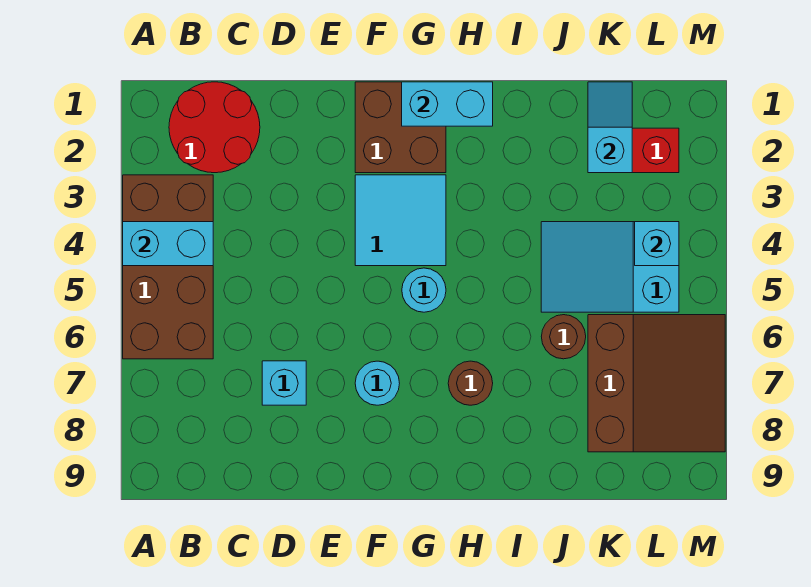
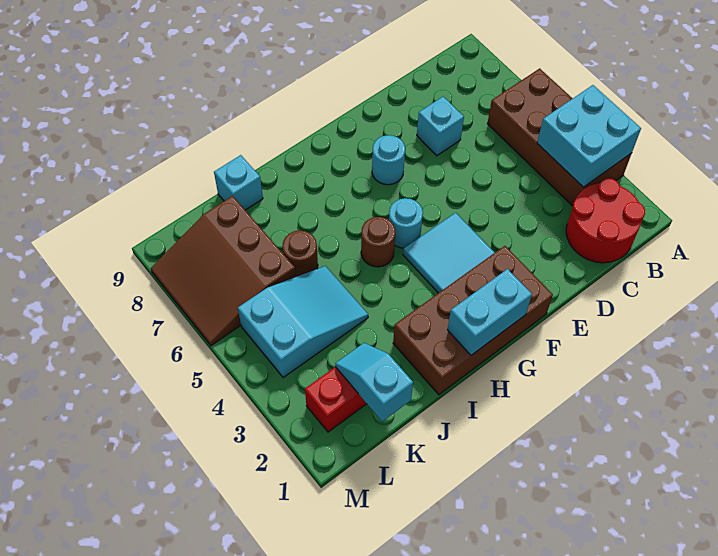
cyan 1x2 brick [123,222,213,266] -> cyan 2x2 brick [537,85,641,187]
brown 2x2 brick [355,82,446,173] -> brown 2x4 brick [393,246,553,395]
brown 1x1 round brick [448,361,493,405] -> brown 1x1 round brick moved to [361,217,395,267]
cyan 1x2 slope [588,82,632,173] -> cyan 1x2 slope turned to [335,343,413,421]
cyan 1x1 brick [635,222,679,266] -> cyan 1x1 brick moved to [214,155,263,210]

